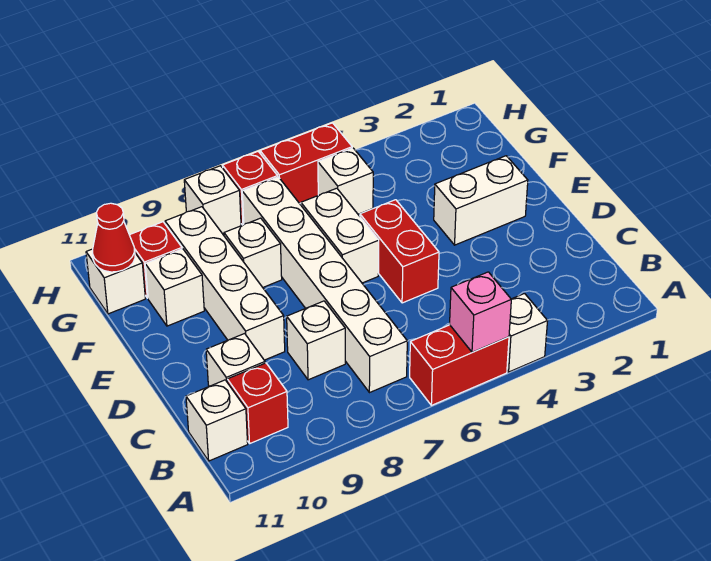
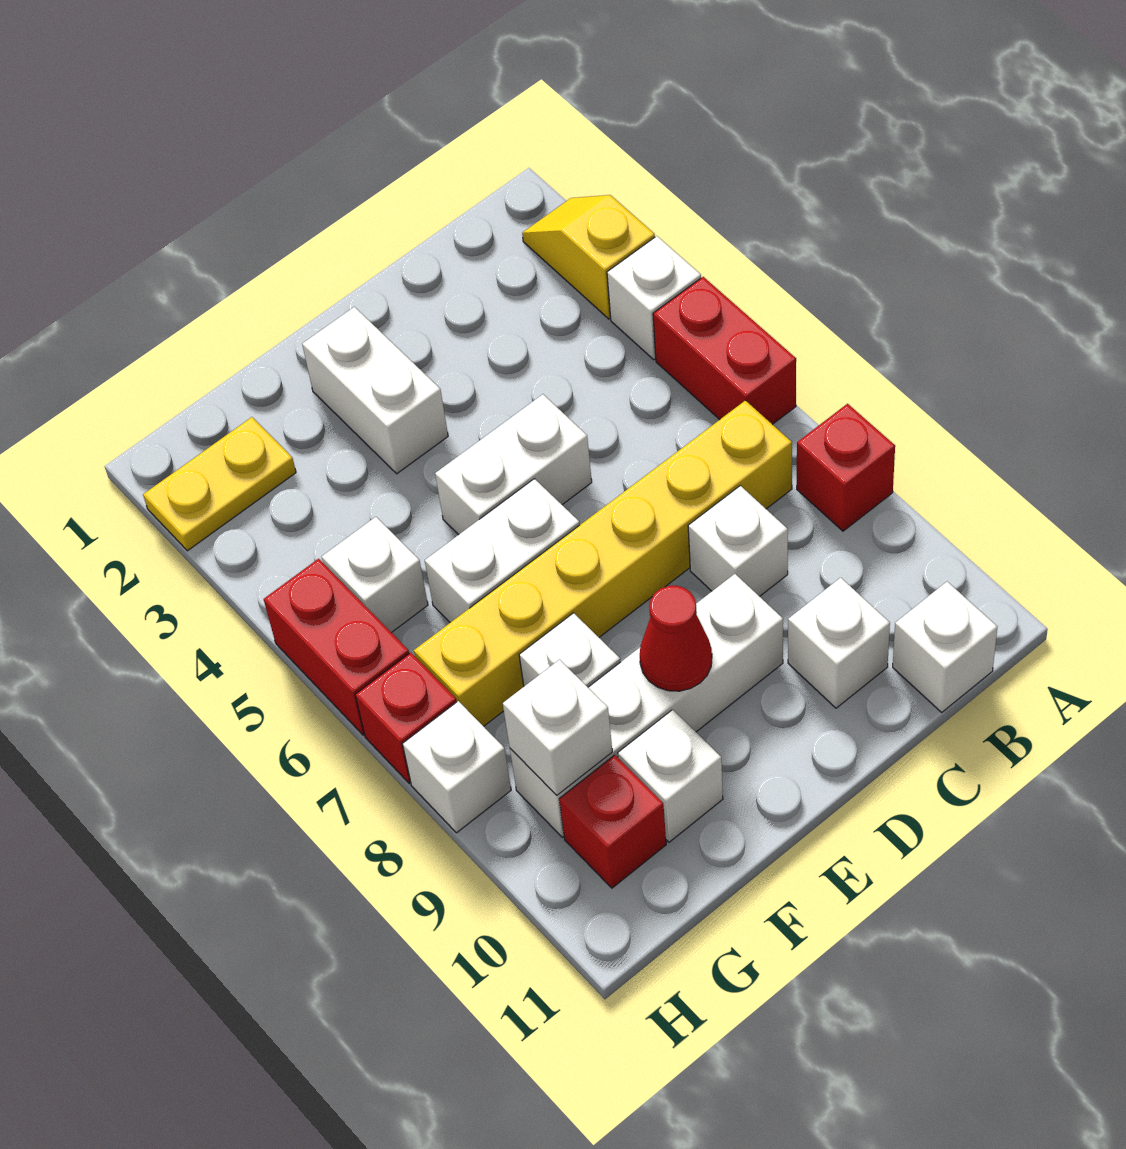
none -> yellow 1x2 slope [522,195,655,319]
pink 1x1 brick [450,272,511,352] -> none
white 1x6 brick [242,177,407,393] -> yellow 1x6 brick [414,400,792,726]
red 1x1 brick [227,363,288,443] -> red 1x1 brick moved to [797,404,895,531]
red 1x2 brick [360,200,439,303] -> white 1x2 brick [435,394,592,535]
none -> yellow 1x2 plate [143,417,296,551]
white 1x1 brick [86,249,145,314] -> white 1x1 brick moved to [503,660,612,795]
red 1x1 cone [93,203,135,272] -> red 1x1 cone moved to [640,586,712,691]

